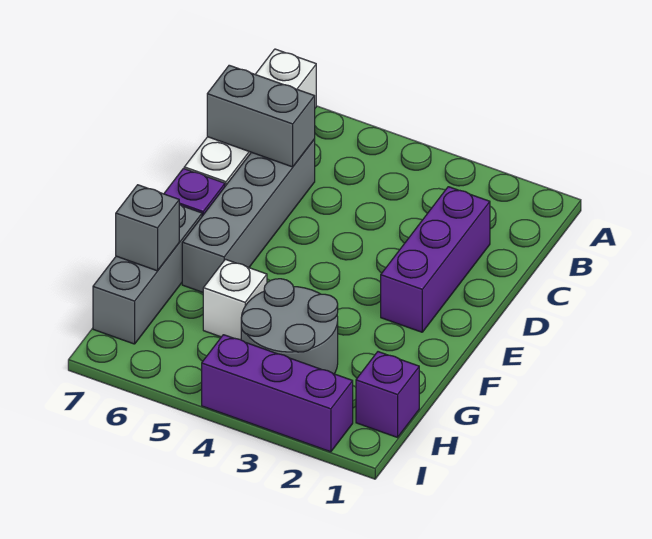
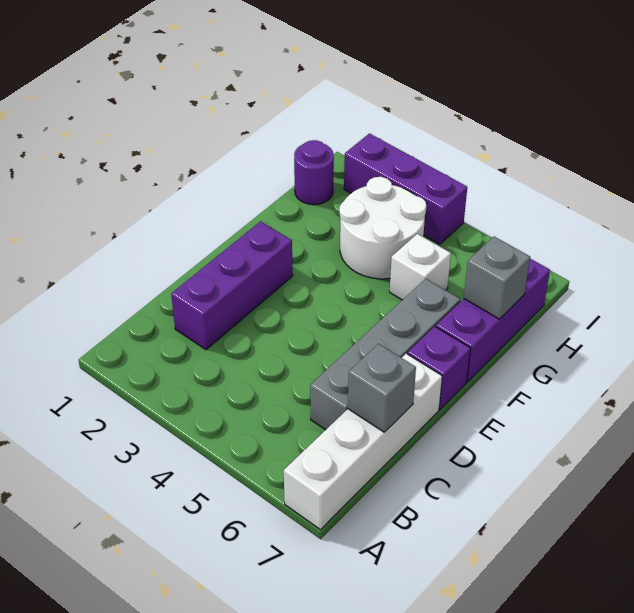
grey 1x2 brick [207,65,315,167] -> grey 1x1 brick [348,344,416,432]
grey 1x3 brick [93,204,202,344] -> purple 1x3 brick [436,259,550,382]
grey 2x2 round brick [241,279,338,374] -> white 2x2 round brick [339,177,426,279]
purple 1x1 brick [356,352,419,437] -> purple 1x1 round brick [294,140,334,205]

